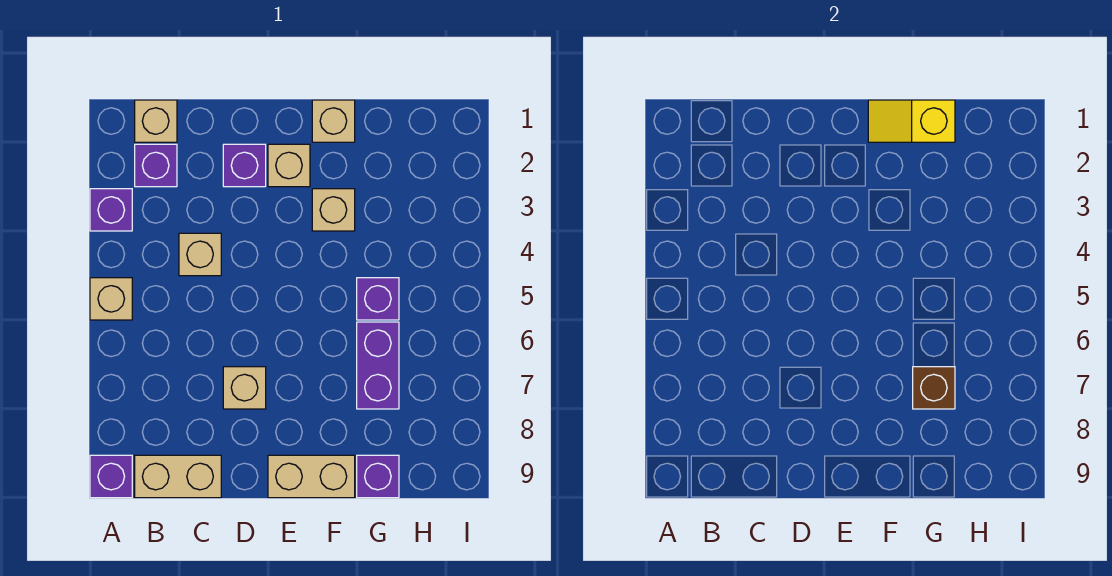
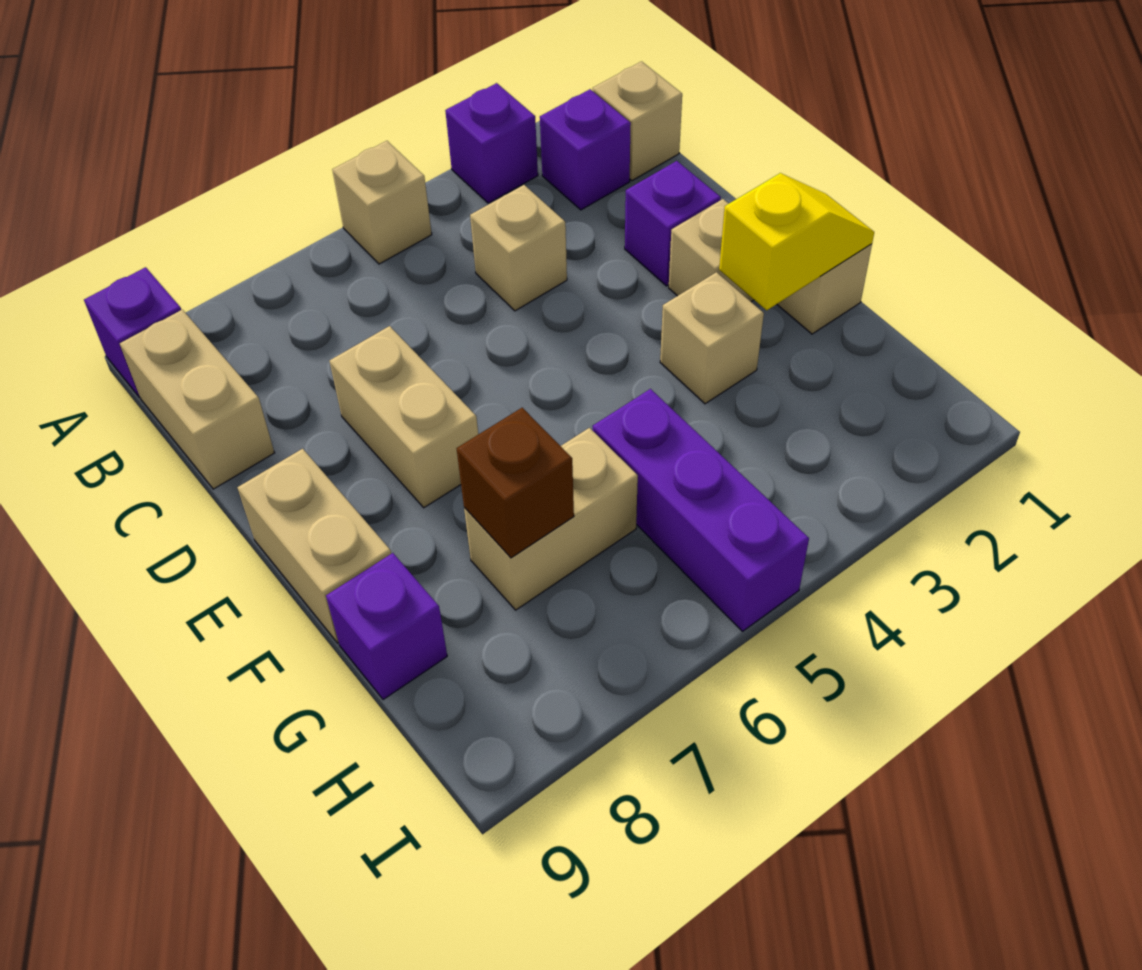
tan 1x1 brick [223,367,266,409] -> tan 1x2 brick [330,326,478,508]
yellow 1x2 slope [868,100,955,142] -> yellow 1x2 slope turned to [719,173,874,310]
purple 1x1 brick [357,278,399,320] -> purple 1x3 brick [593,389,809,631]
purple 1x2 brick [357,322,399,409] -> tan 1x2 brick [464,428,638,610]

